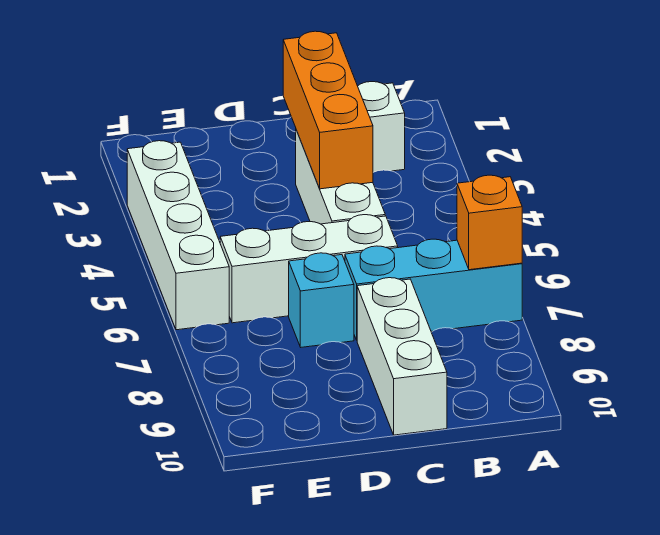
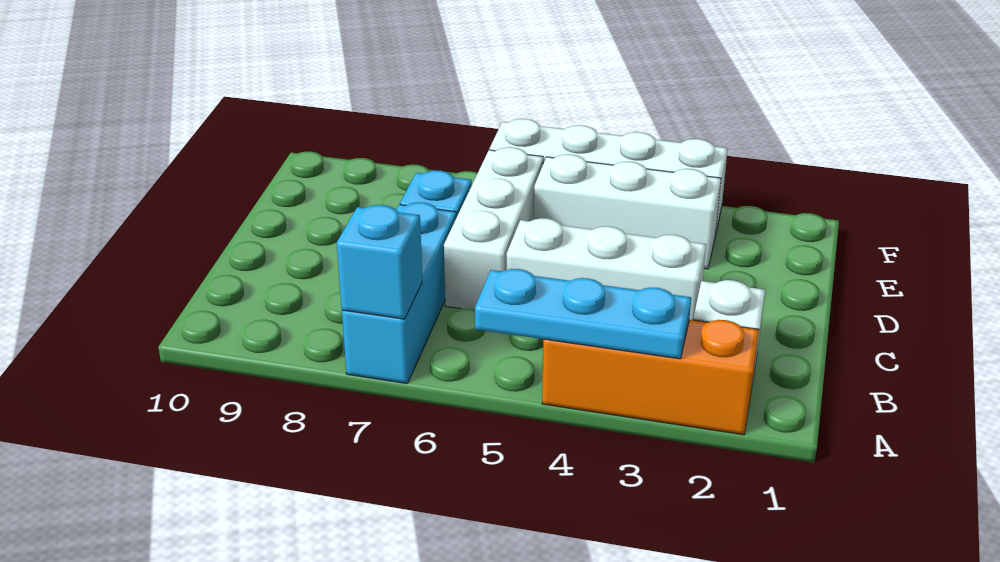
none -> cyan 1x3 plate [475,269,691,359]
orange 1x1 brick [457,175,522,270] -> cyan 1x1 brick [337,205,422,319]
orange 1x3 brick [283,31,373,189] -> orange 1x3 brick moved to [542,320,759,435]
white 1x3 brick [357,278,447,435] -> white 1x3 brick moved to [534,154,721,269]

